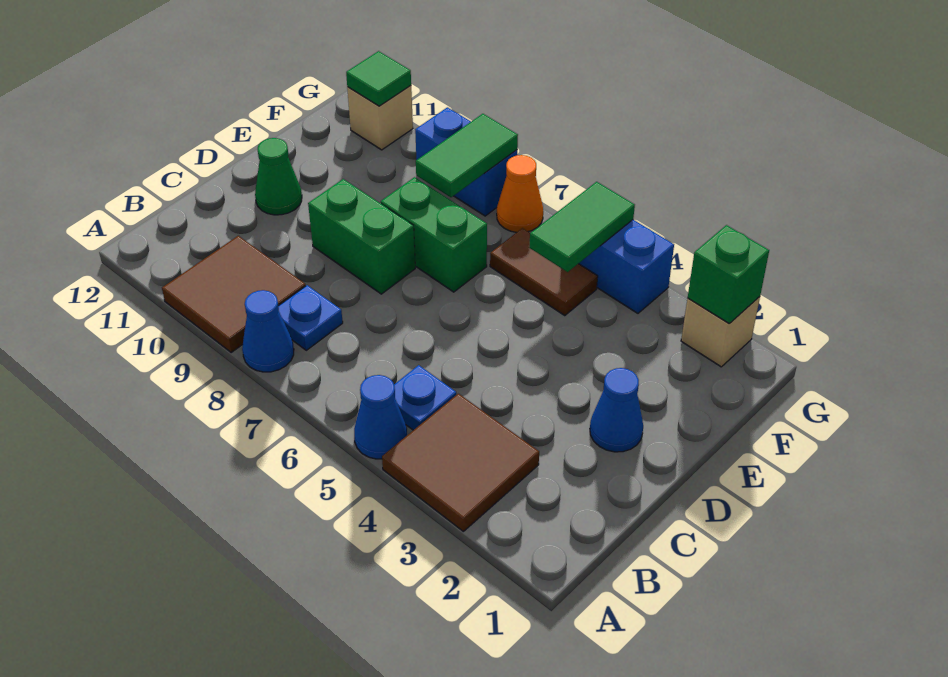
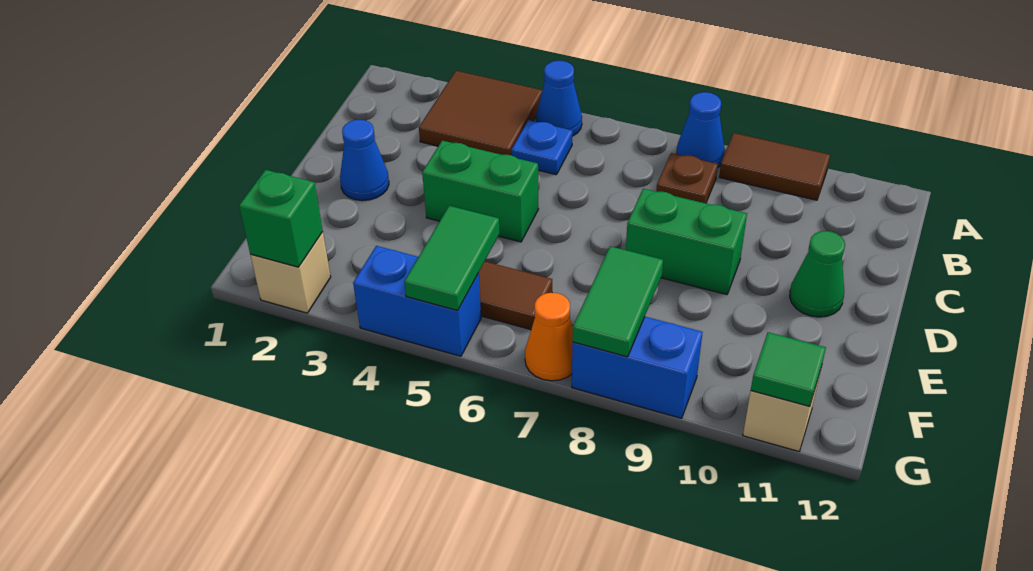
brown 2x2 tile [162,236,306,353] -> brown 1x2 tile [719,133,830,200]
blue 1x1 plate [278,285,343,350] -> brown 1x1 plate [656,153,718,203]
green 1x2 brick [381,177,487,292] -> green 1x2 brick moved to [422,141,538,242]

